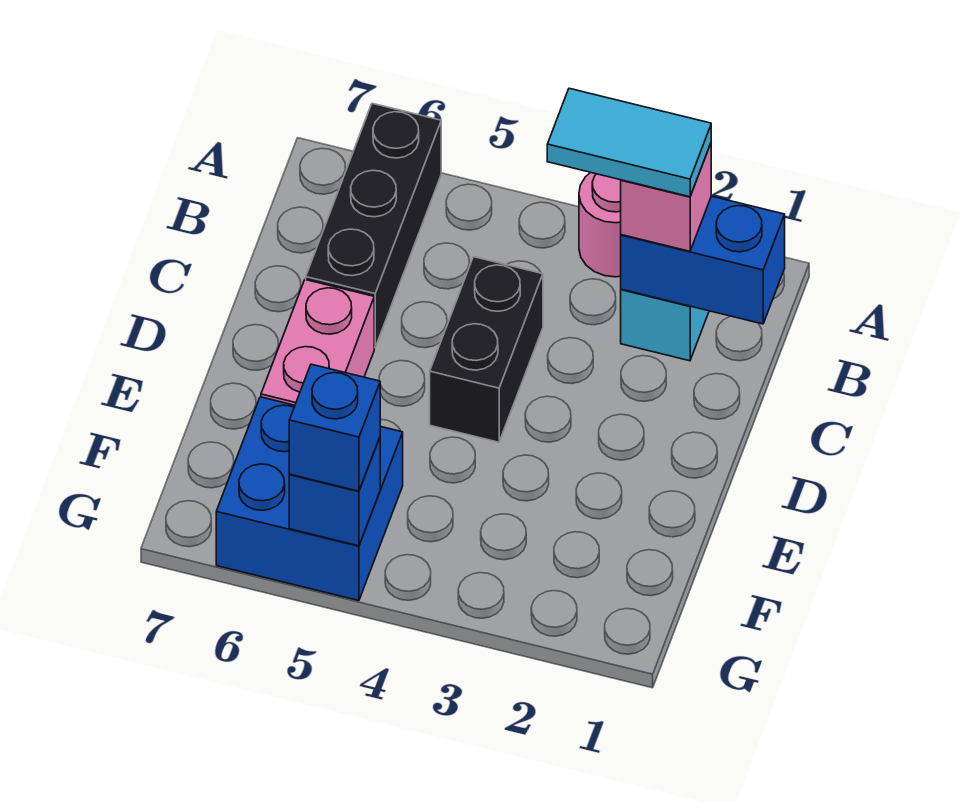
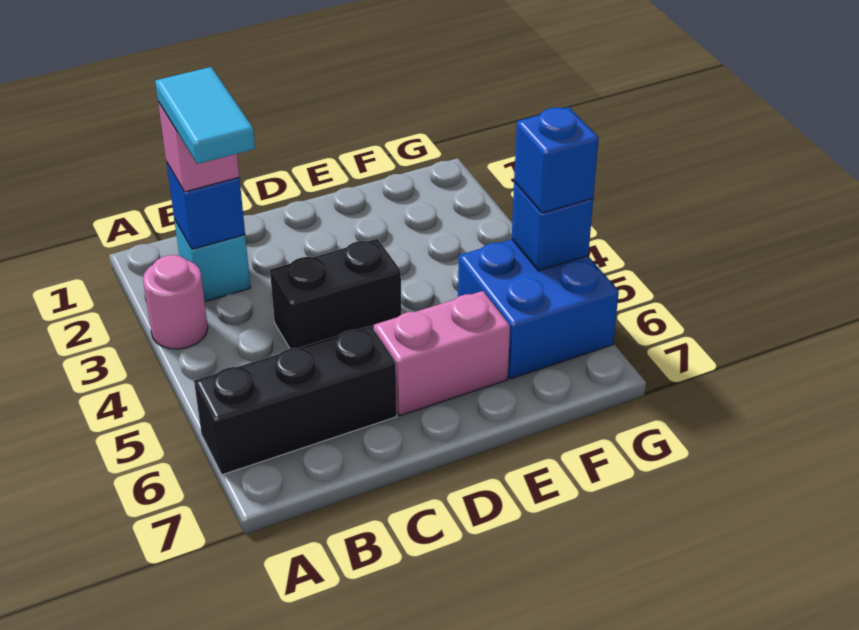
blue 1x2 brick [621,196,785,324] -> blue 1x1 brick [167,164,245,249]

